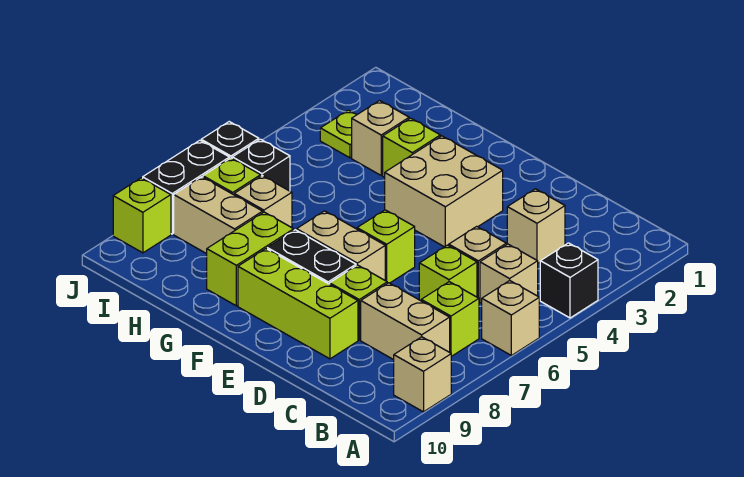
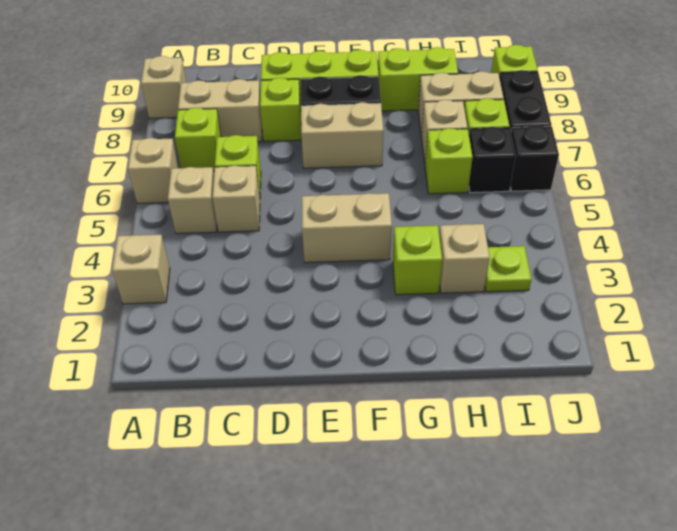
black 1x1 brick [540,243,598,318] -> none
tan 1x1 brick [507,189,565,263] -> tan 1x1 brick moved to [112,235,170,304]
tan 2x2 brick [385,136,503,247] -> tan 1x2 brick [302,193,392,263]
lime 1x1 brick [357,210,415,283] -> lime 1x1 brick moved to [425,128,473,194]
lime 1x2 brick [207,212,294,306] -> lime 1x2 brick turned to [378,47,458,111]

